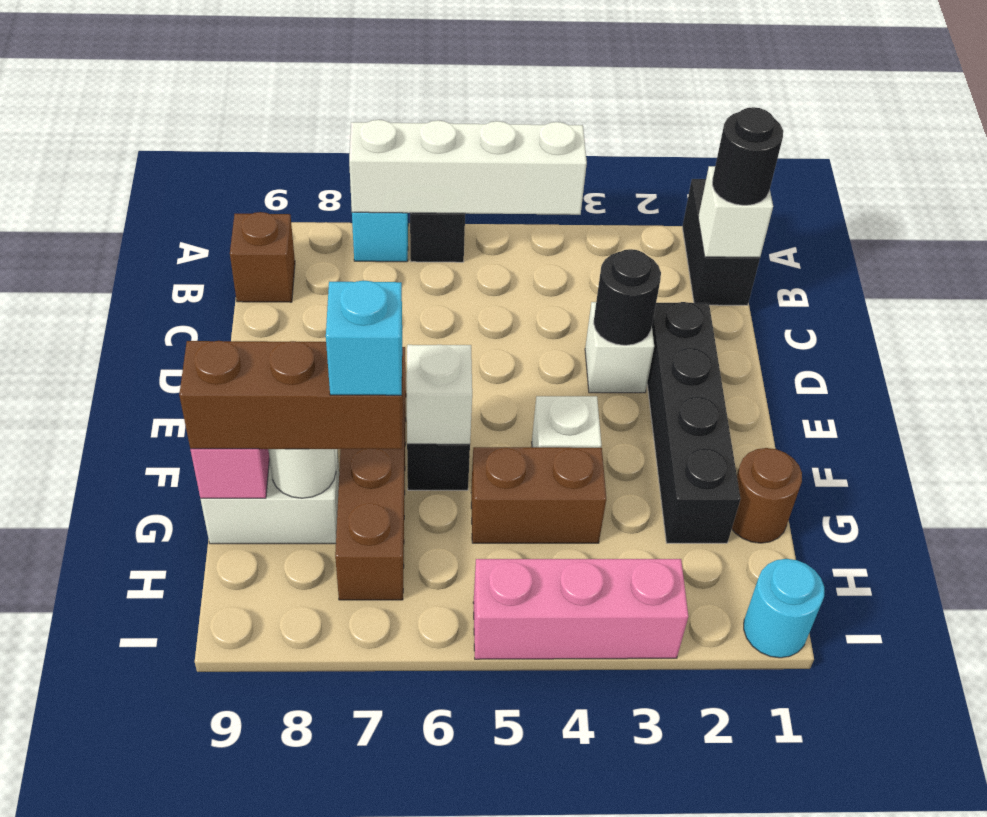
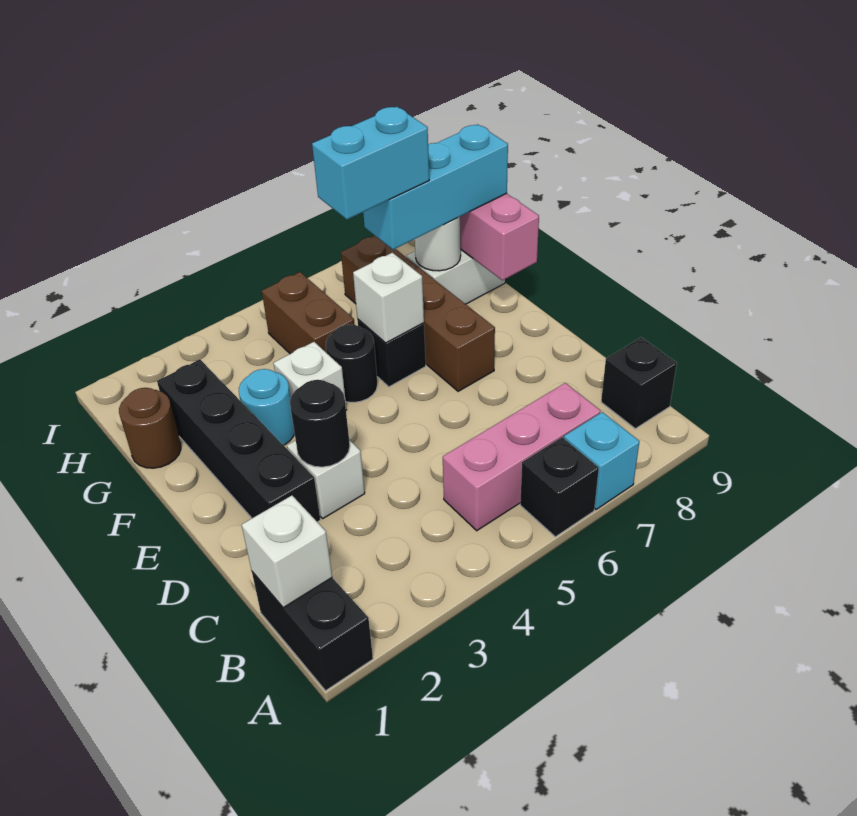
white 1x4 brick [349,120,587,215] -> none
black 1x1 round brick [712,107,783,205] -> black 1x1 round brick moved to [326,324,378,402]
brown 1x1 brick [230,212,295,302] -> black 1x1 brick [601,337,677,429]
brown 1x2 brick [471,447,606,543] -> brown 1x2 brick turned to [262,272,355,354]
brown 1x3 brick [179,341,403,449] -> cyan 1x3 brick [363,124,508,250]
cyan 1x1 brick [326,281,402,395] -> cyan 1x2 brick [312,107,429,219]
cyan 1x1 round brick [744,559,824,658] -> cyan 1x1 round brick moved to [239,369,295,445]
pink 1x3 brick [473,559,688,659] -> pink 1x3 brick moved to [443,383,601,531]

